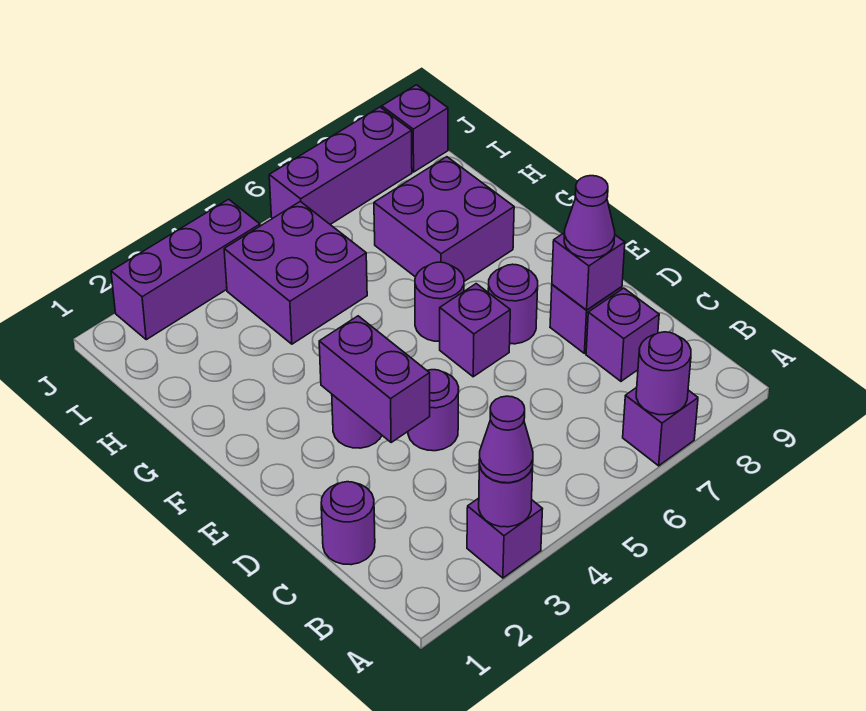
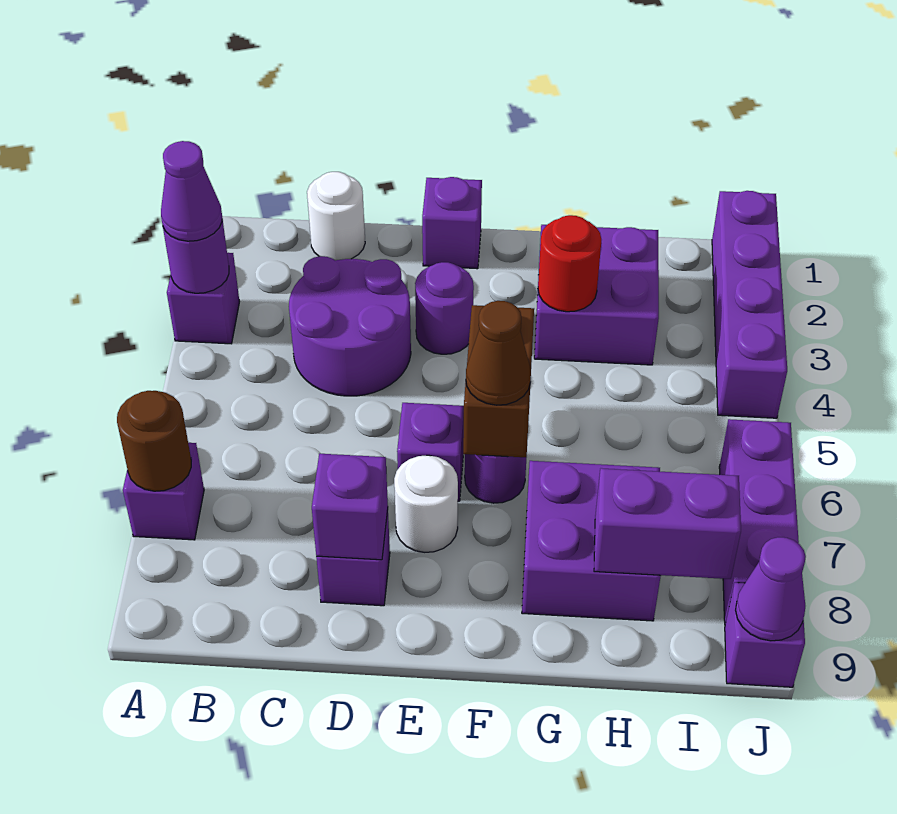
purple 1x1 round brick [636,332,691,415] -> brown 1x1 round brick [117,391,191,491]
purple 1x1 round brick [321,482,375,565] -> white 1x1 round brick [307,172,365,261]
purple 1x1 brick [586,288,659,381] -> purple 1x1 brick moved to [422,177,482,269]
purple 1x2 brick [319,316,430,442] -> purple 1x2 brick moved to [594,468,741,579]
purple 1x1 round brick [408,370,459,451] -> purple 2x2 round brick [289,256,411,396]
purple 1x1 cone [564,176,615,258] -> purple 1x1 cone moved to [735,537,806,641]
purple 1x1 round brick [488,264,538,344] -> white 1x1 round brick [394,455,458,552]
none -> brown 1x2 brick [463,305,534,458]
none -> brown 1x1 cone [466,301,531,405]
none -> red 1x1 round brick [538,215,601,312]
purple 2x2 brick [224,201,367,344] -> purple 2x2 brick moved to [534,225,659,365]
purple 1x3 brick [111,199,260,340] -> purple 1x4 brick [712,191,787,418]

